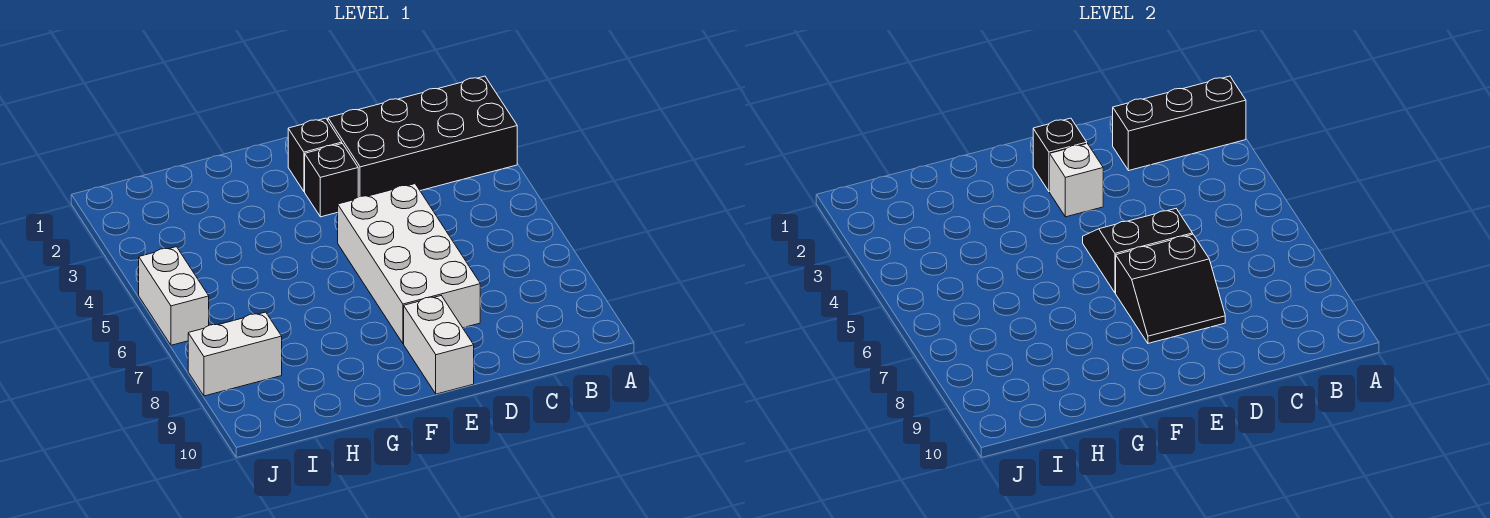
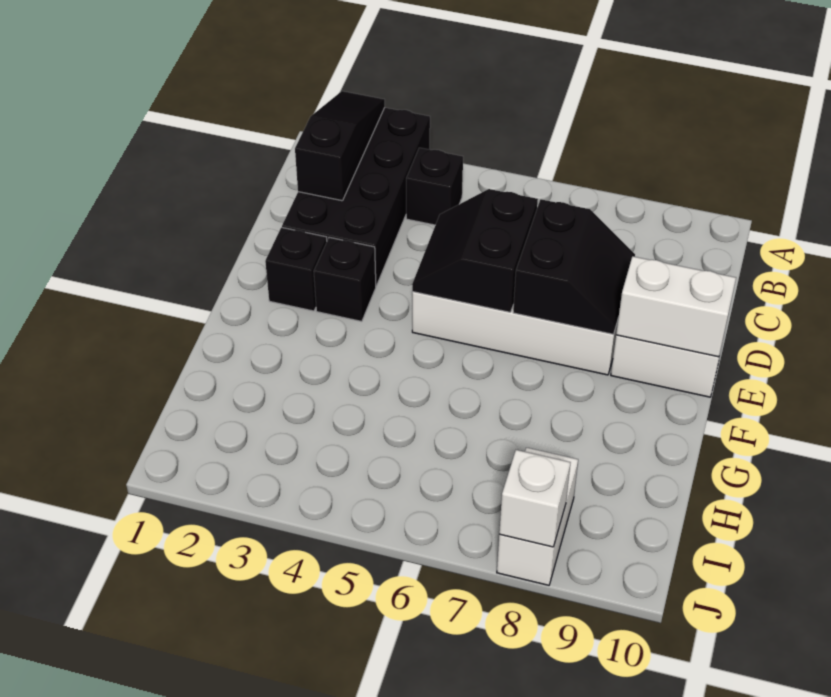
black 1x3 brick [1113,76,1246,171] -> black 1x3 slope [295,91,385,201]
black 1x1 brick [1033,118,1087,192] -> black 1x1 brick moved to [406,148,463,225]
white 1x1 brick [1050,144,1103,217] -> white 1x1 brick moved to [499,450,571,547]
white 1x2 brick [139,247,209,345] -> white 1x2 brick moved to [616,256,736,357]

